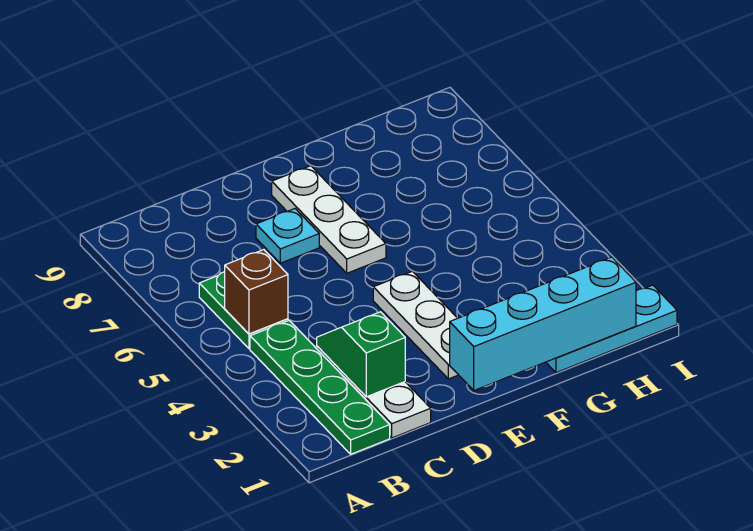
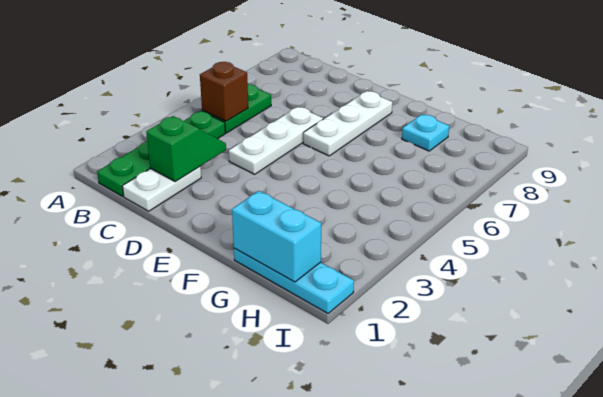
cyan 1x1 plate [256,209,319,263] -> cyan 1x1 plate moved to [402,114,449,151]
cyan 1x4 brick [450,257,636,390] -> cyan 1x2 brick [232,191,321,282]
white 1x3 plate [373,271,458,379] -> white 1x3 plate moved to [229,107,323,174]

